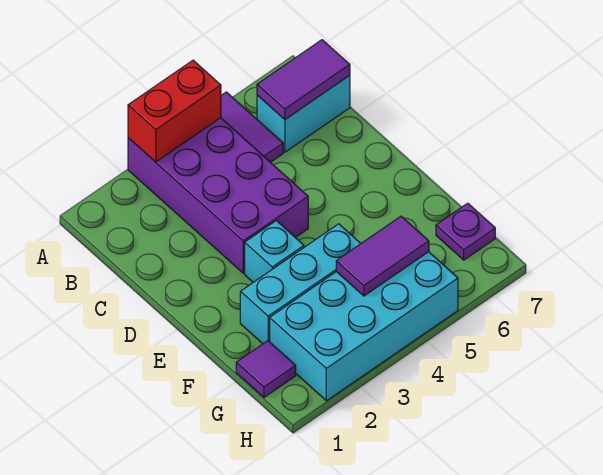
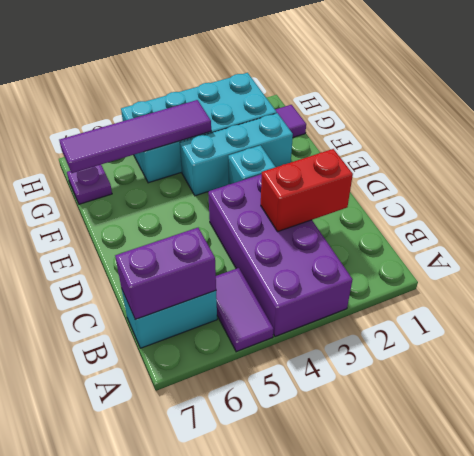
red 1x2 brick [128,60,221,162] -> red 1x2 brick moved to [261,149,353,232]
purple 1x2 tile [257,40,350,119] -> purple 1x2 brick [115,228,216,320]
purple 1x2 tile [336,216,429,296] -> purple 1x4 tile [59,100,211,173]

